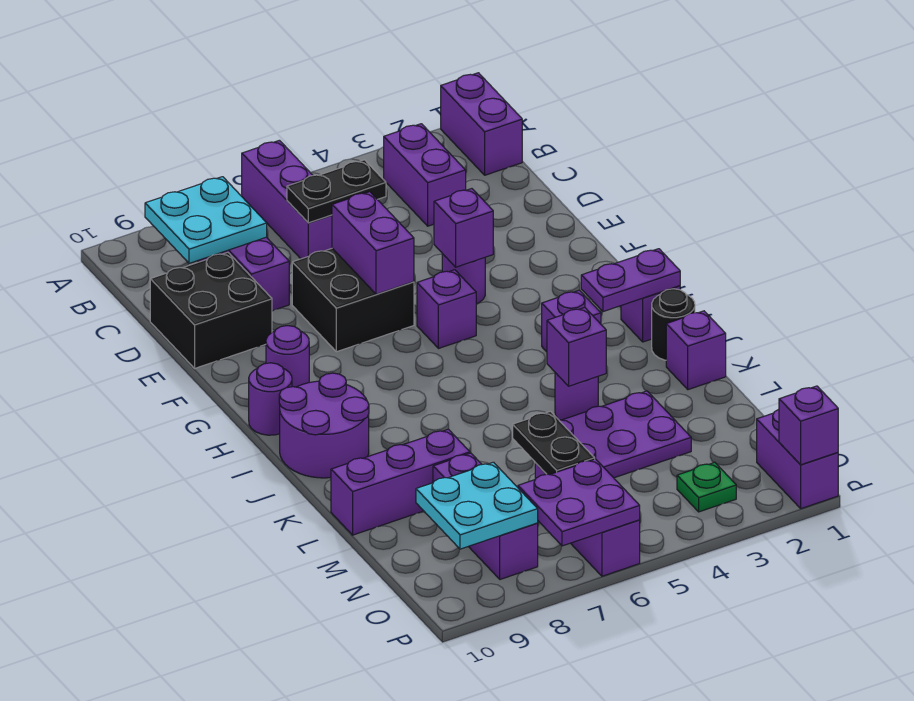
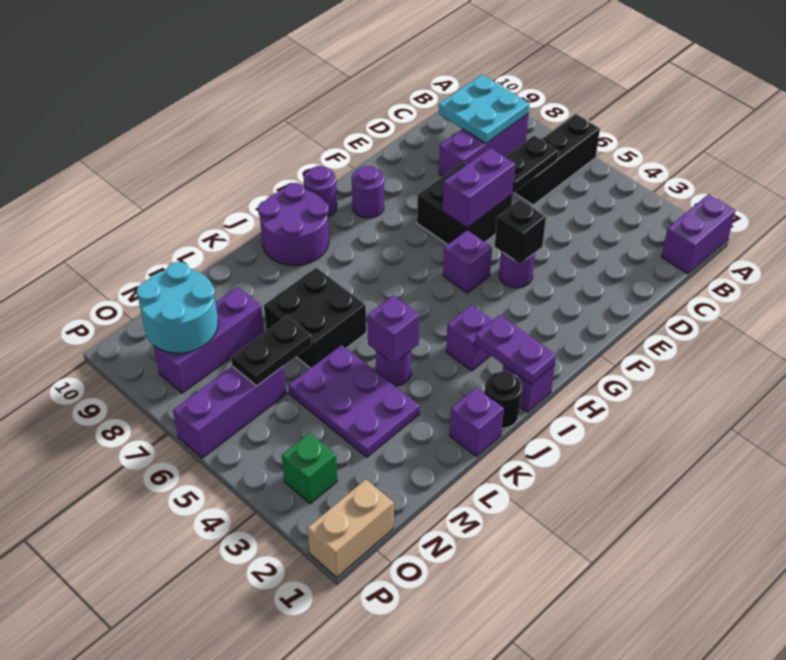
purple 1x3 brick [242,140,332,259] -> black 1x3 brick [514,114,600,205]
purple 1x2 brick [384,124,466,226] -> none
black 1x2 plate [287,160,386,223] -> black 1x2 plate turned to [505,136,558,193]
black 2x2 brick [150,252,272,368] -> black 2x2 brick moved to [264,268,366,368]
purple 1x1 brick [434,189,493,267] -> black 1x1 brick [495,200,546,264]
purple 1x3 brick [331,429,470,535] -> none
cyan 2x2 plate [416,462,538,549] -> cyan 2x2 round brick [137,262,218,353]
purple 1x2 brick [757,409,838,509] -> tan 1x2 brick [308,479,394,577]
green 1x1 plate [677,462,736,512] -> green 1x1 brick [282,433,337,504]
purple 2x2 plate [518,459,640,546] -> none
purple 1x1 brick [779,386,838,465] -> none

